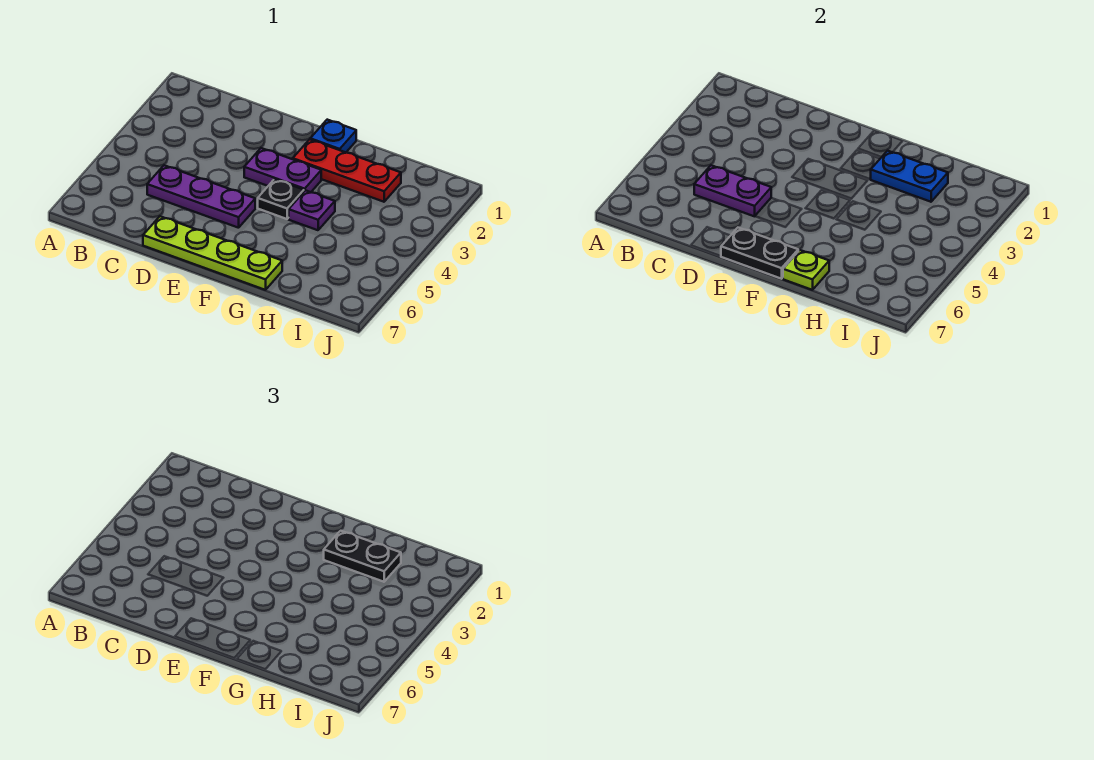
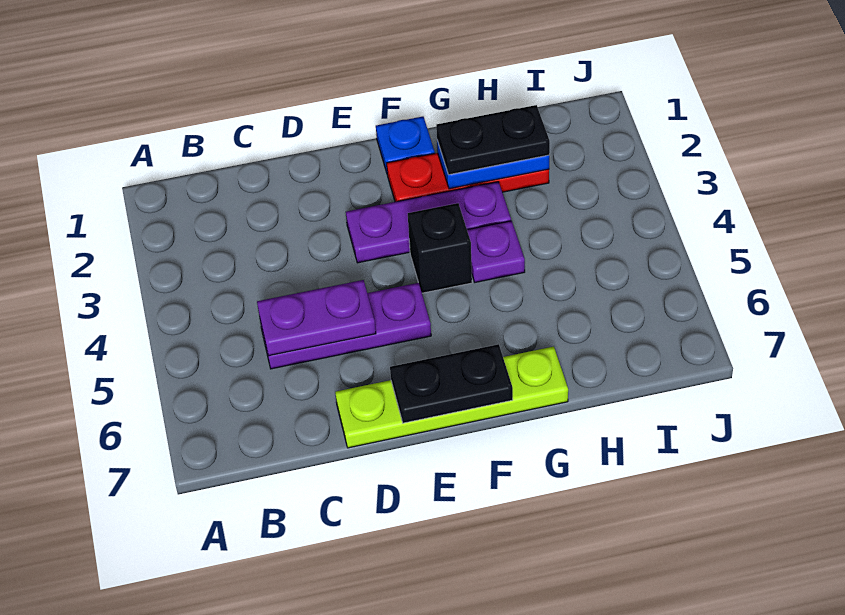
purple 1x2 plate [244,148,321,192] -> purple 1x3 plate [346,182,511,263]
black 1x1 plate [258,179,304,219] -> black 1x1 brick [408,203,472,293]
lime 1x1 plate [783,250,829,290] -> none

